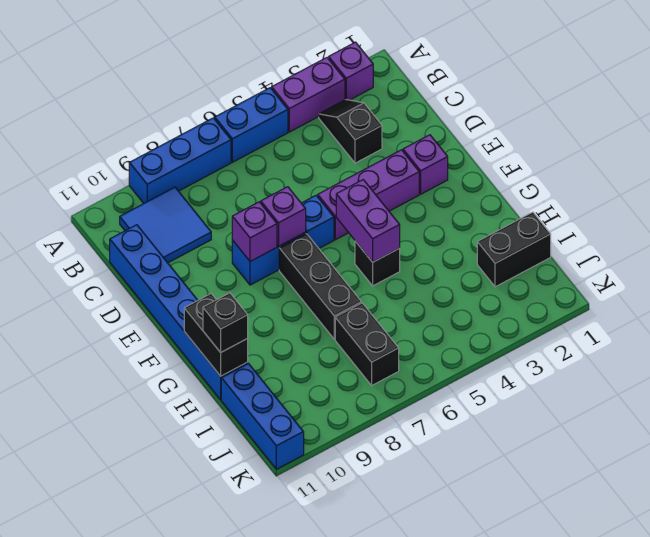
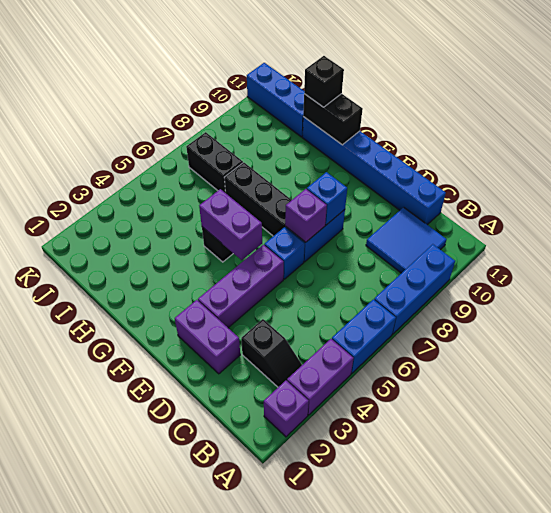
purple 1x1 brick [403,135,448,194] -> purple 1x2 brick [175,300,240,374]
purple 1x1 brick [232,202,277,261] -> blue 1x1 brick [307,172,347,225]
black 1x2 brick [477,212,551,287] -> none

